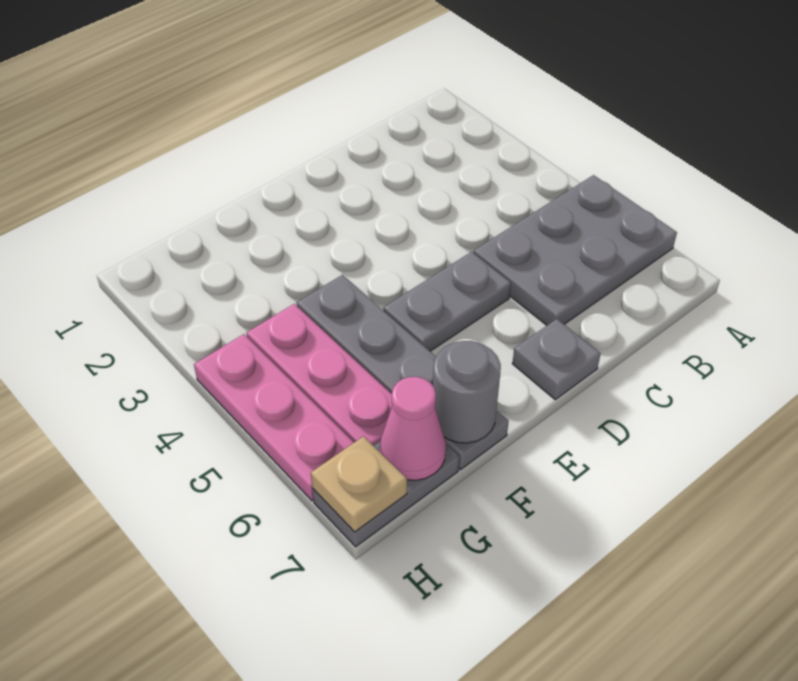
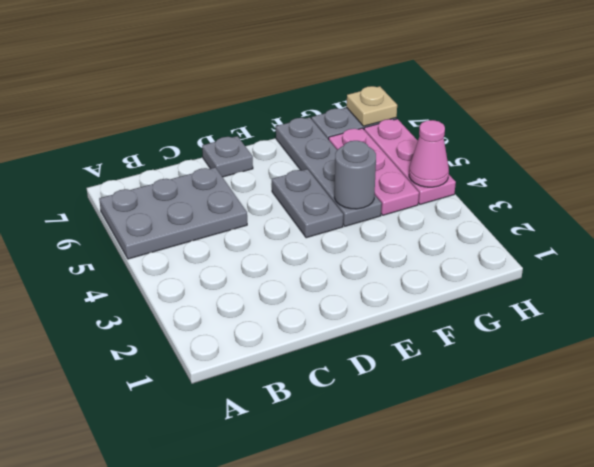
grey 1x2 plate [383,252,511,351] -> grey 1x2 plate turned to [272,169,343,238]
grey 1x1 round brick [433,341,501,443] -> grey 1x1 round brick moved to [334,141,376,209]
pink 1x1 cone [380,377,446,480] -> pink 1x1 cone moved to [409,120,449,187]

